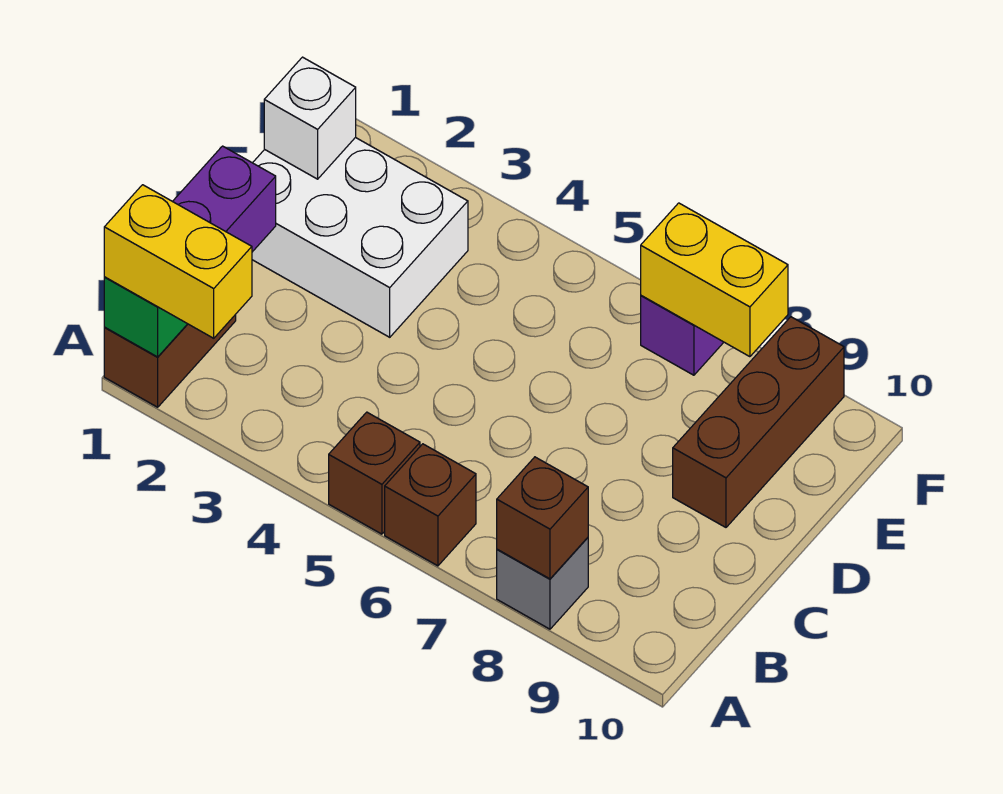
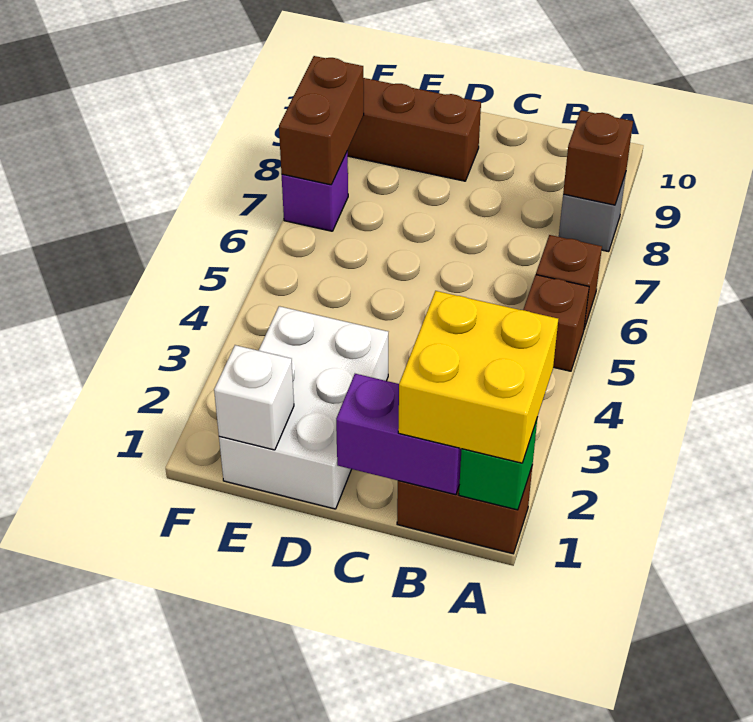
yellow 1x2 brick [104,185,252,338] -> yellow 2x2 brick [398,291,558,463]
yellow 1x2 brick [641,203,788,357] -> brown 1x2 brick [279,56,364,185]

